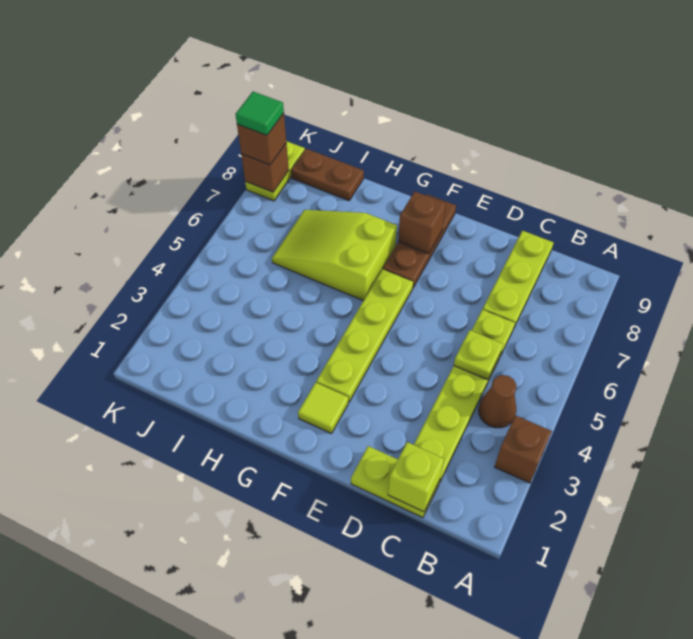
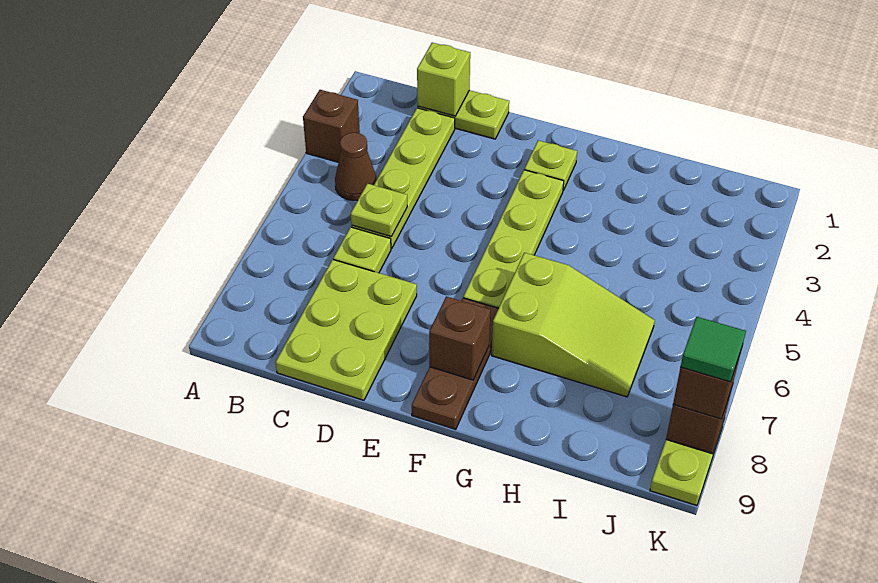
lime 1x3 plate [483,231,554,327] -> lime 2x3 plate [276,260,417,400]
lime 1x1 tile [298,382,348,434] -> lime 1x1 plate [524,140,577,190]
brown 1x2 plate [291,149,364,201] -> none

